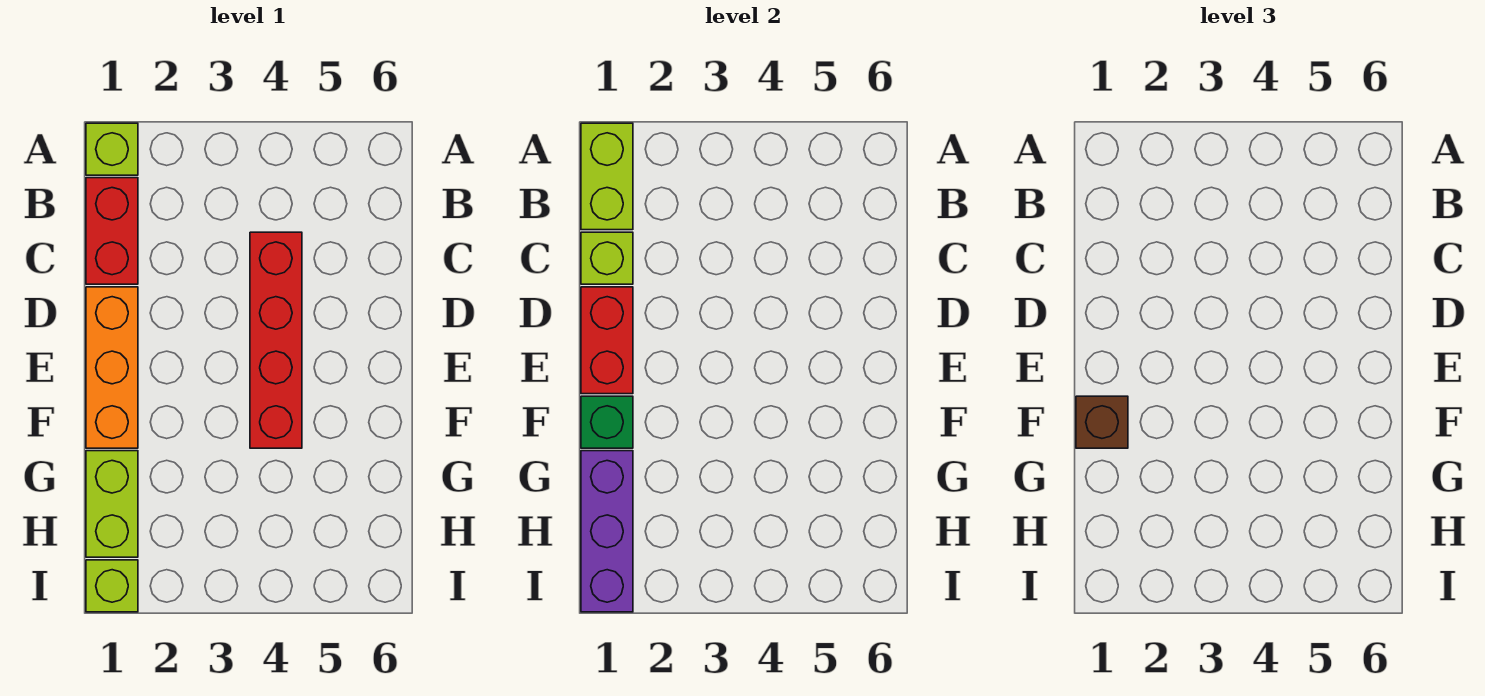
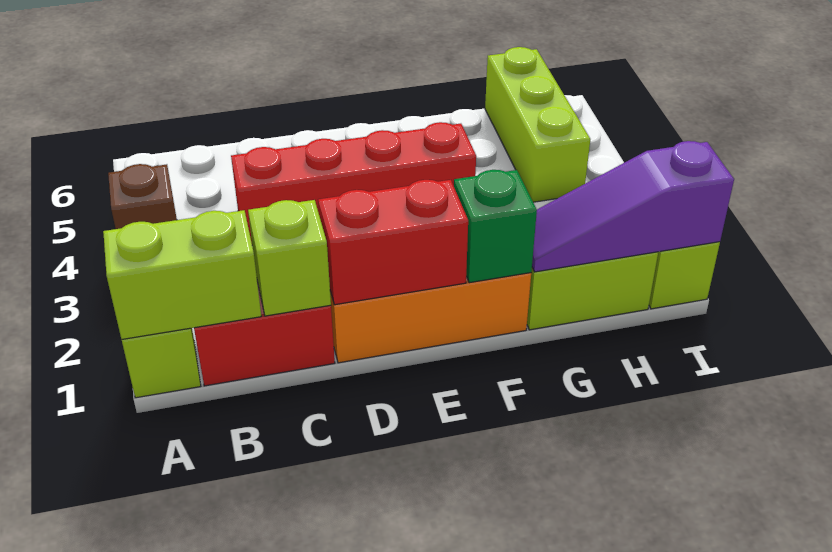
brown 1x1 brick [1076,396,1128,448] -> brown 1x1 brick moved to [108,164,177,229]
purple 1x3 brick [581,451,633,612] -> purple 1x3 slope [532,141,734,272]
none -> lime 1x3 brick [485,47,590,202]

